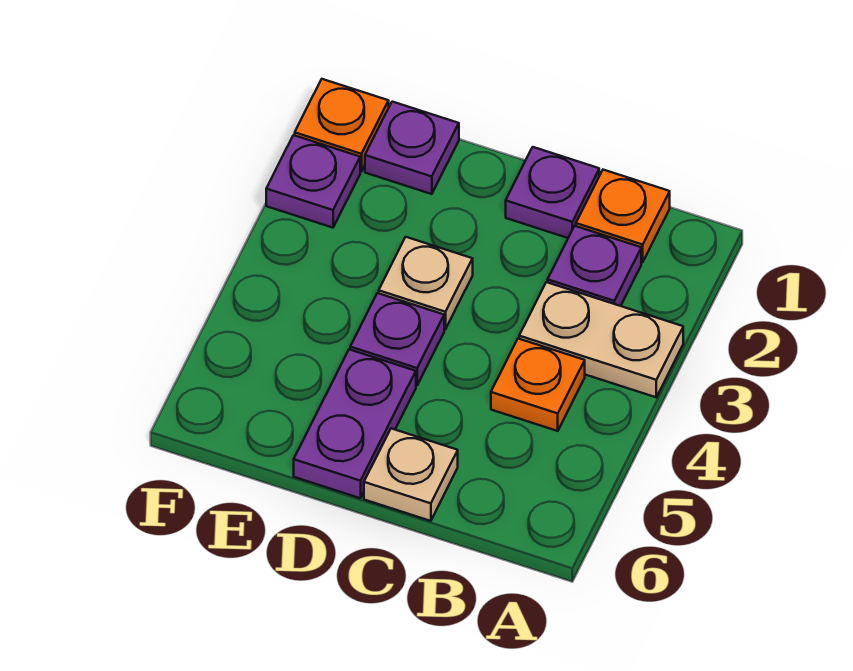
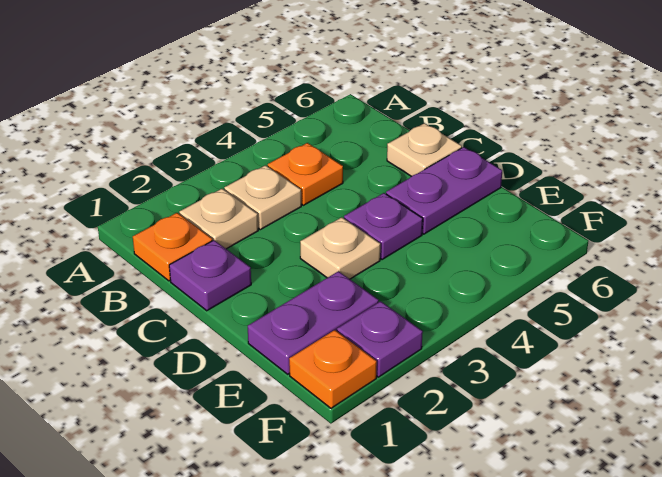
tan 1x2 plate [519,282,683,397] -> tan 1x1 plate [224,165,301,230]
purple 1x1 plate [548,226,641,306] -> tan 1x1 plate [179,189,258,249]
purple 1x1 plate [365,102,459,194] -> purple 1x2 plate [248,271,379,374]

